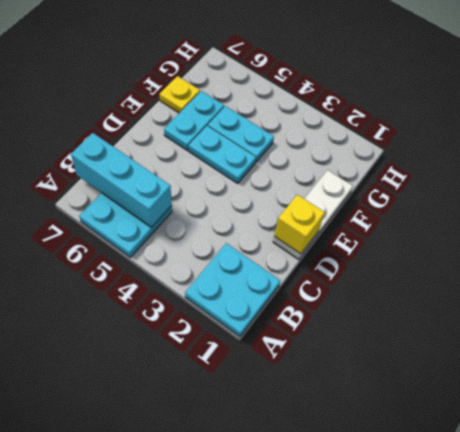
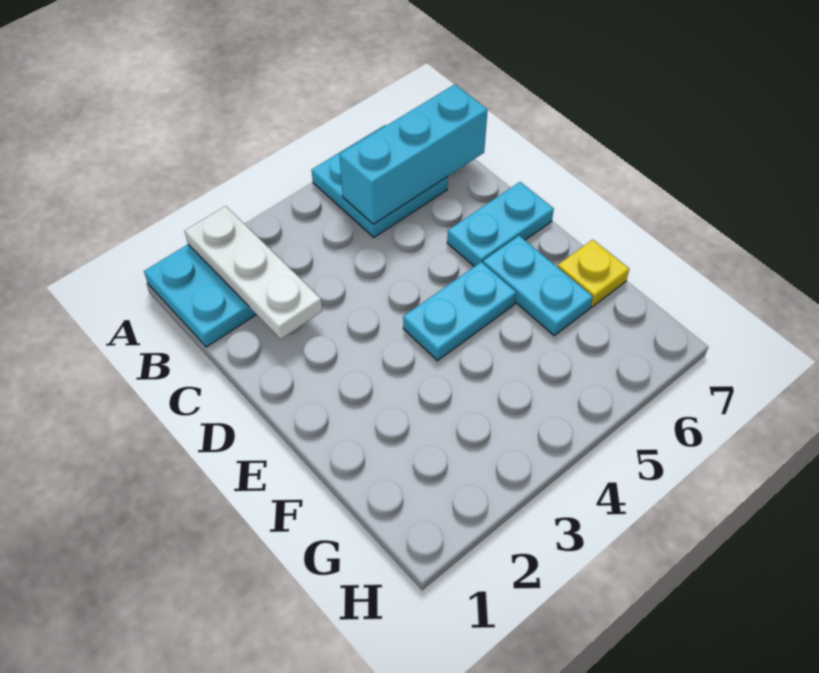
white 1x3 plate [273,170,353,259] -> white 1x3 plate moved to [185,206,322,339]
yellow 1x1 brick [274,195,325,254] -> none
cyan 1x2 plate [208,106,274,162] -> cyan 1x2 plate moved to [447,182,554,267]

